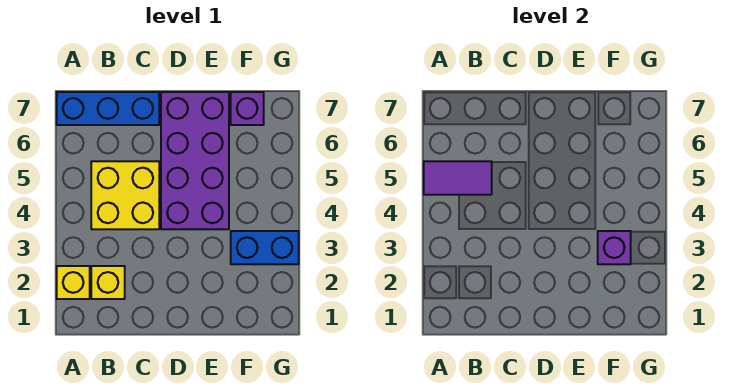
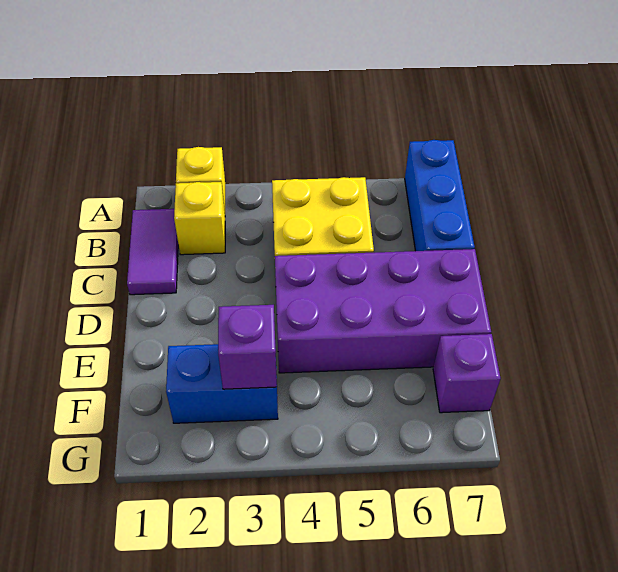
purple 1x2 tile [424,161,492,195] -> purple 1x2 tile moved to [127,209,178,295]
blue 1x2 brick [231,231,299,264] -> blue 1x2 brick turned to [166,344,278,423]

